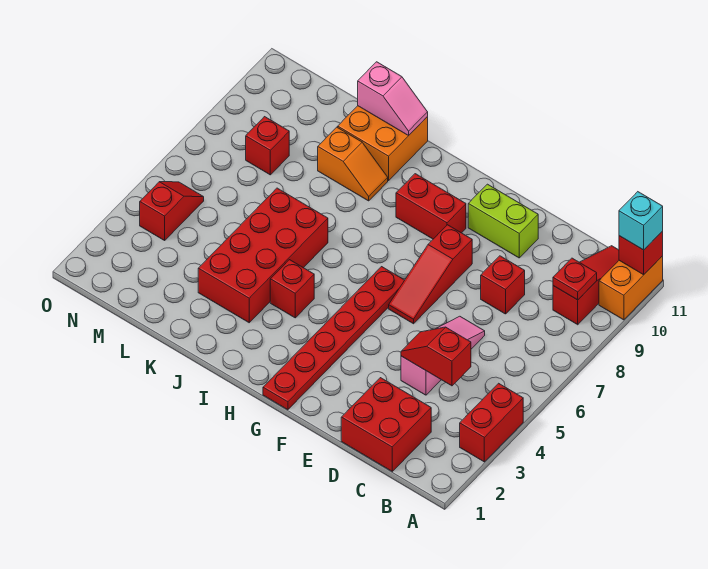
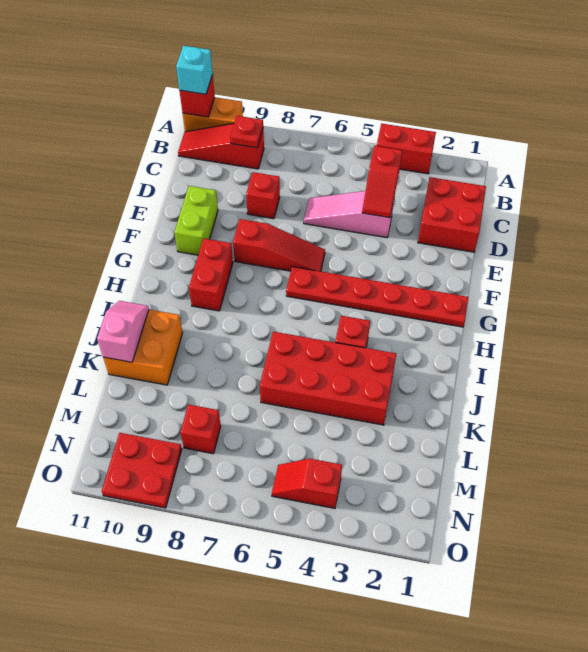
orange 1x2 slope [318,127,388,201] -> none
none -> red 2x2 plate [102,433,182,508]

